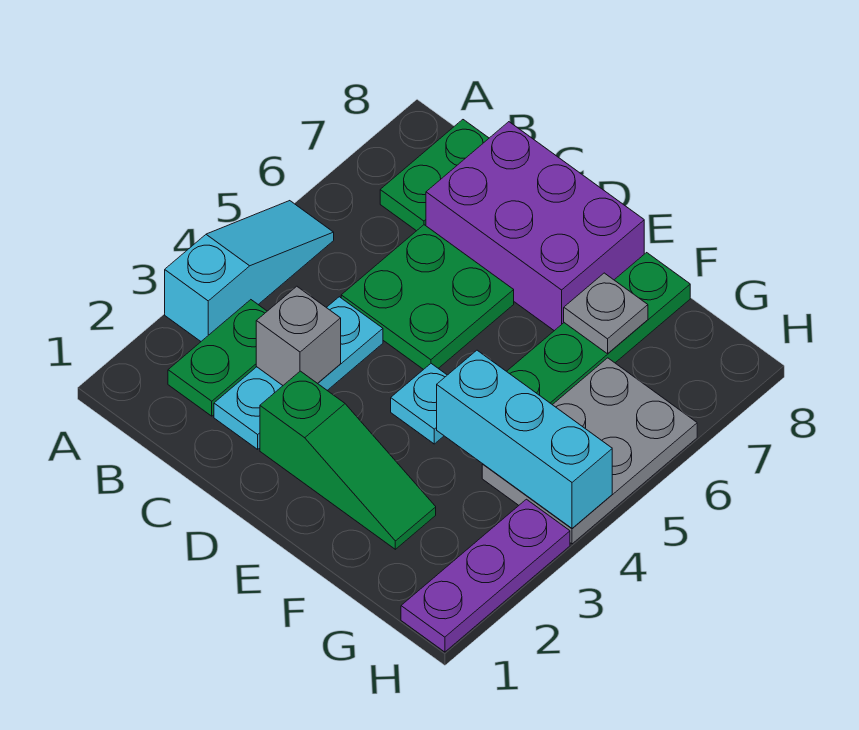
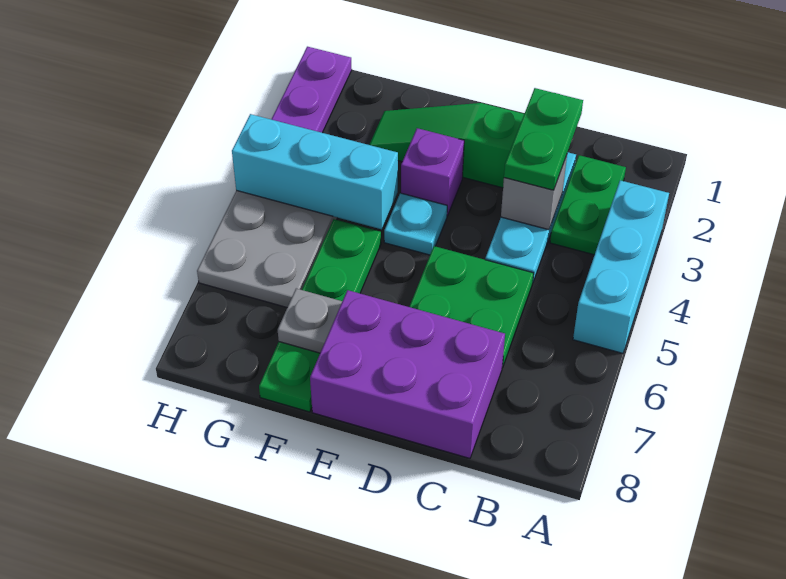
cyan 1x3 slope [165,201,334,341] -> cyan 1x3 brick [573,180,669,353]
green 1x2 plate [380,120,489,231] -> green 1x2 plate moved to [504,88,583,190]
none -> purple 1x1 brick [401,128,464,216]

